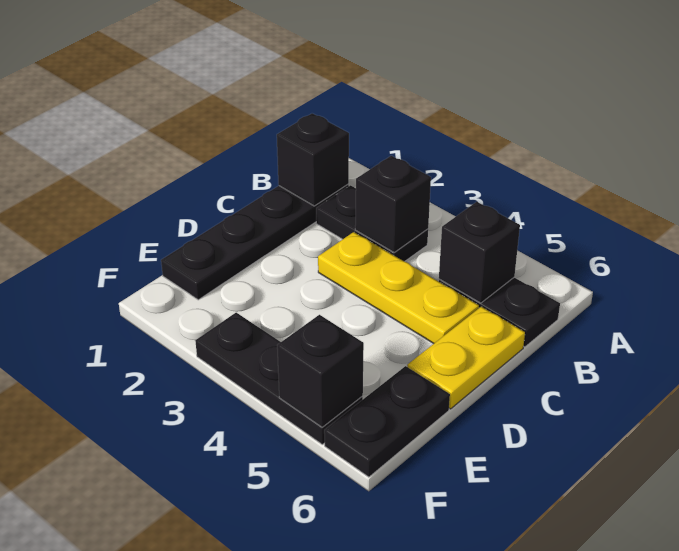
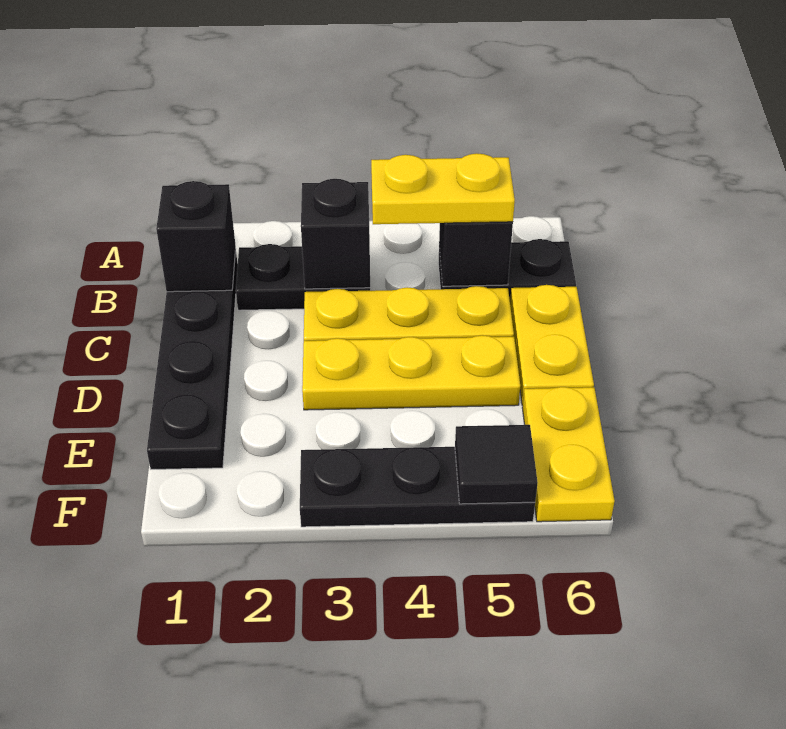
none -> yellow 1x2 plate [371,153,515,224]
none -> yellow 1x3 plate [302,335,520,410]
black 1x2 plate [324,366,450,477] -> yellow 1x2 plate [522,387,615,522]
black 1x1 brick [277,315,364,427] -> black 1x1 tile [455,425,538,504]

